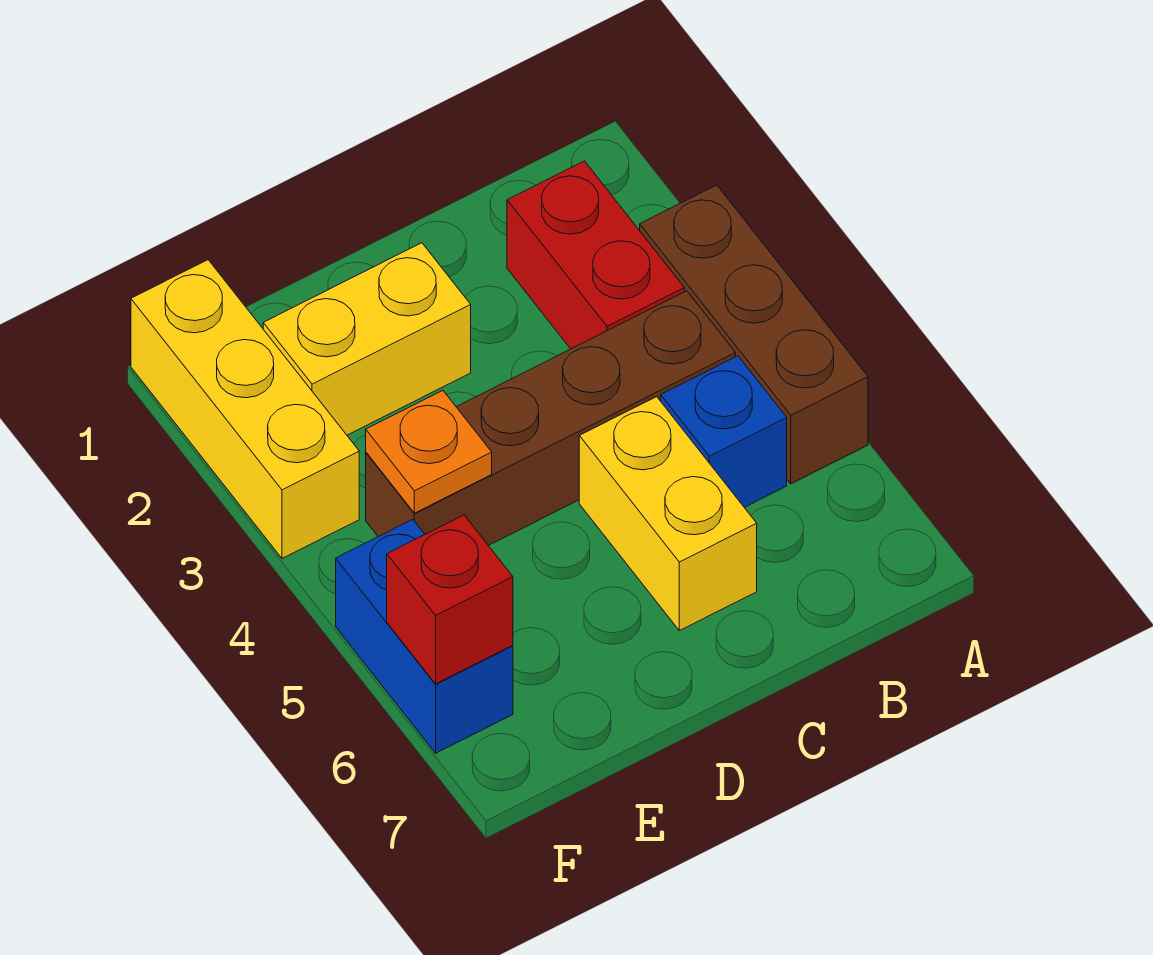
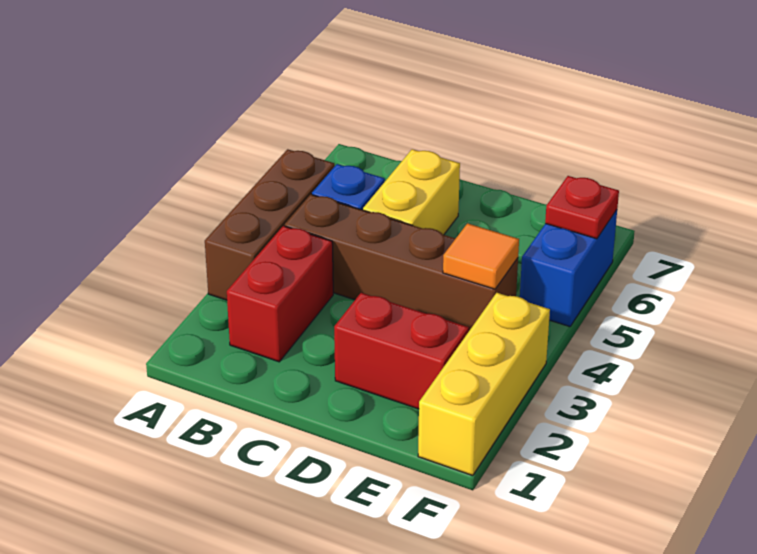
yellow 1x2 brick [263,243,471,435] -> red 1x2 brick [334,293,469,409]
orange 1x1 plate [366,391,492,513] -> orange 1x1 tile [443,223,519,289]
red 1x1 brick [387,515,513,684] -> red 1x1 plate [545,176,619,239]

